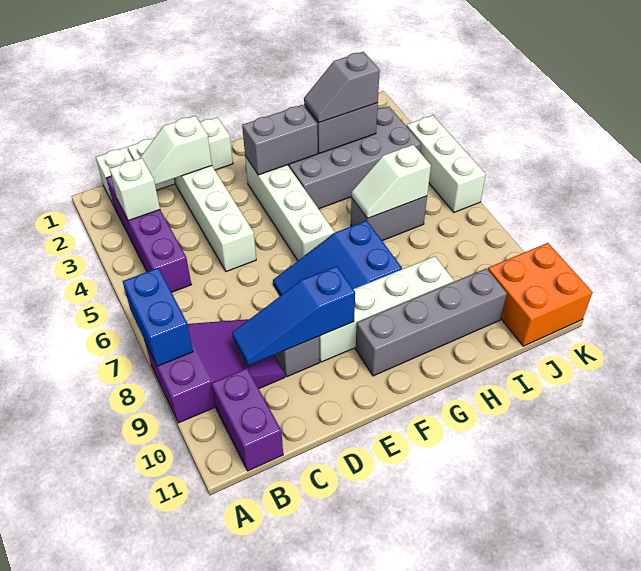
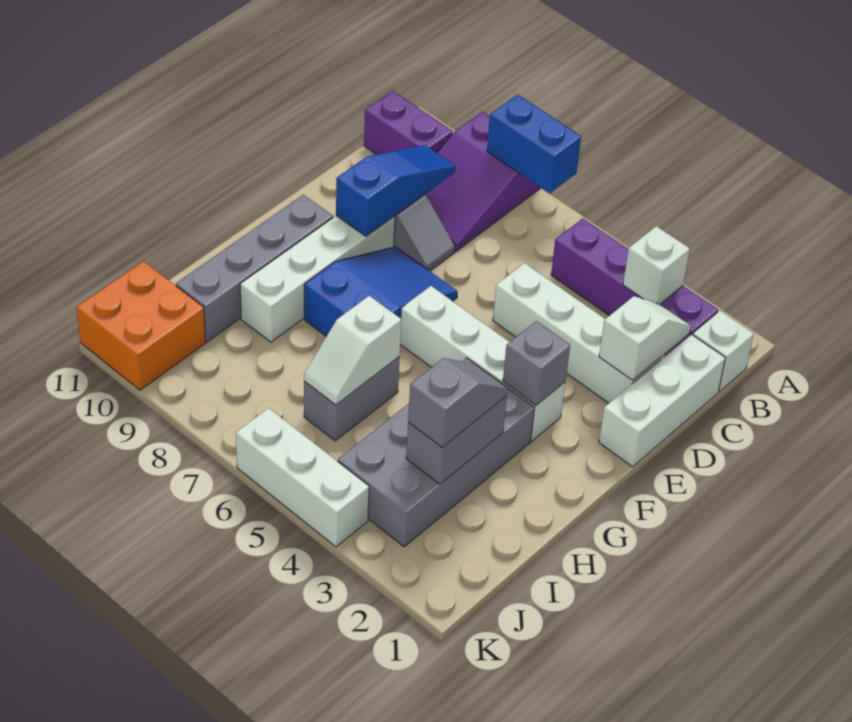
grey 1x2 brick [242,105,318,175] -> grey 1x1 brick [503,321,570,405]
white 1x2 slope [352,145,431,218] -> white 1x2 slope turned to [304,296,401,405]

